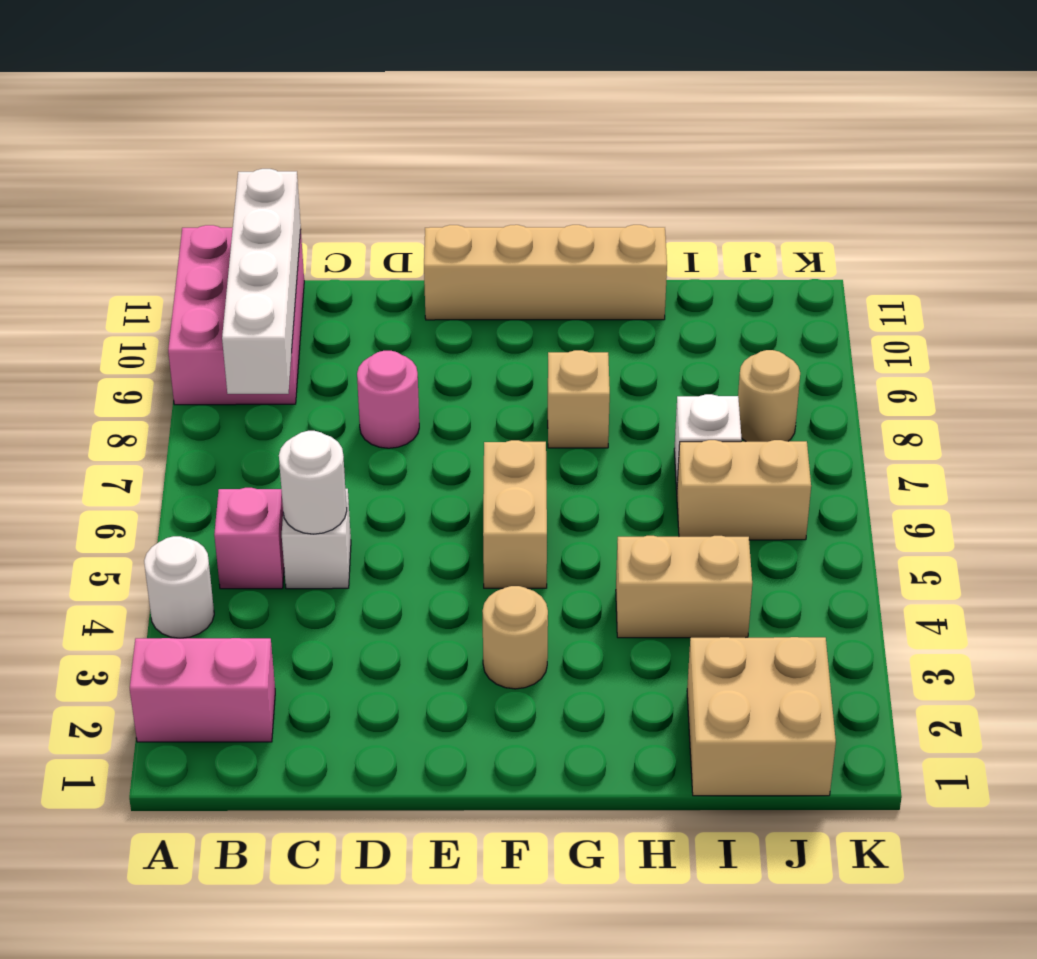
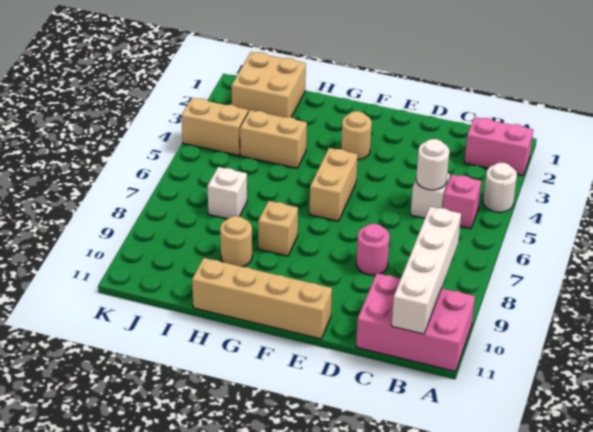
pink 2x3 brick [168,225,304,405] -> pink 2x3 brick turned to [356,273,475,372]
tan 1x2 brick [677,440,811,540] -> tan 1x2 brick moved to [181,98,248,156]
tan 1x1 round brick [738,350,800,442] -> tan 1x1 round brick moved to [220,216,252,267]

